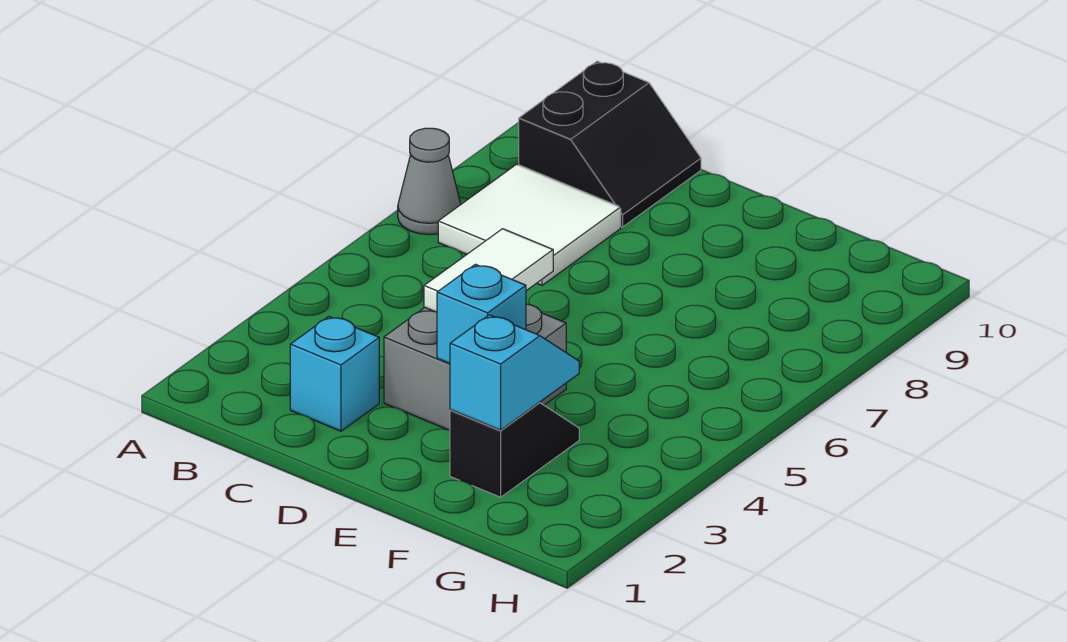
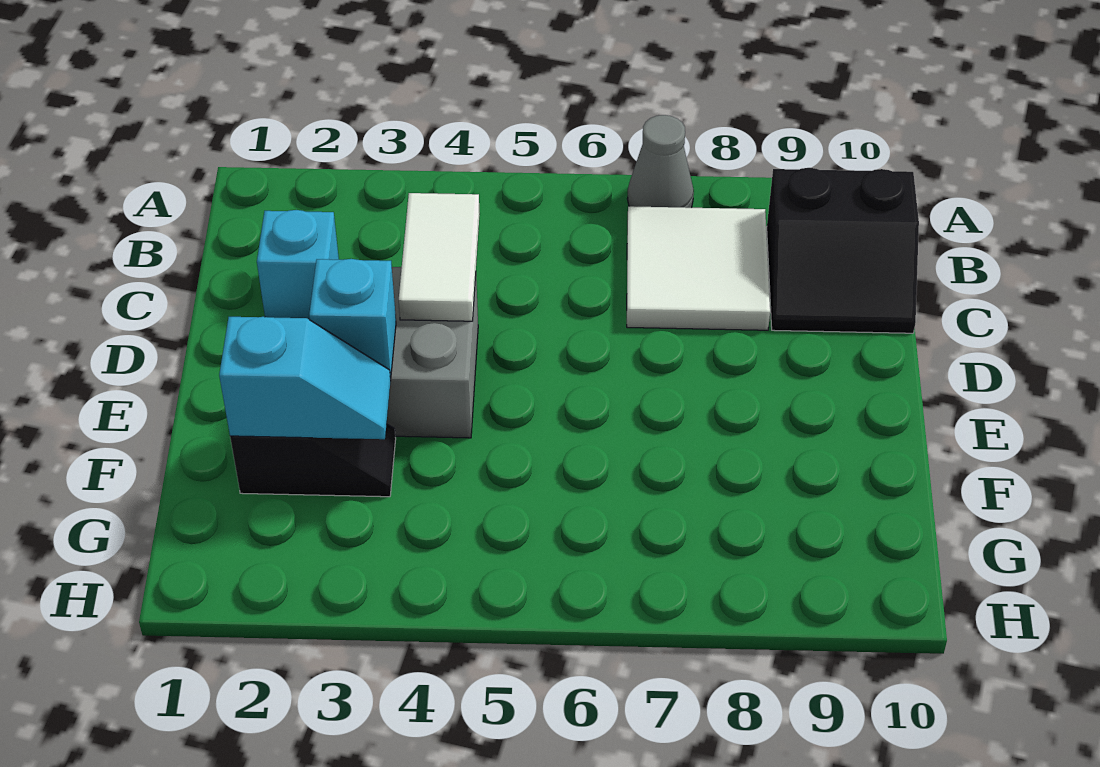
white 1x2 tile [424,229,553,312] -> white 1x2 tile turned to [399,193,480,321]

